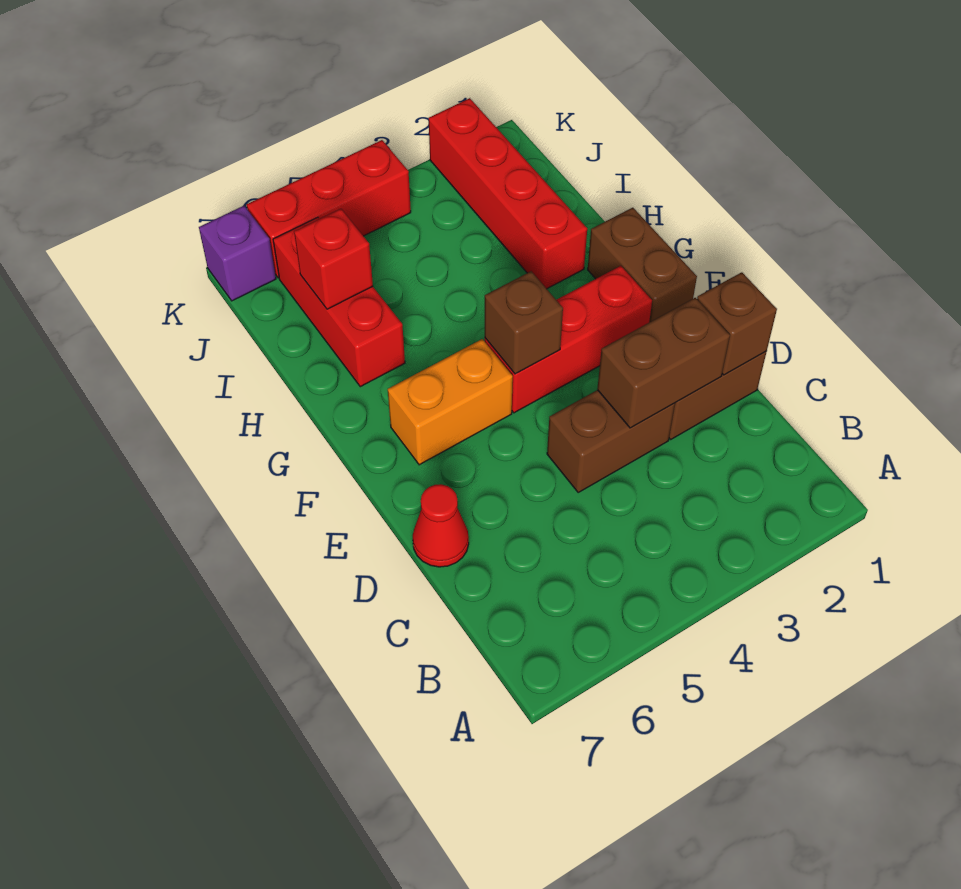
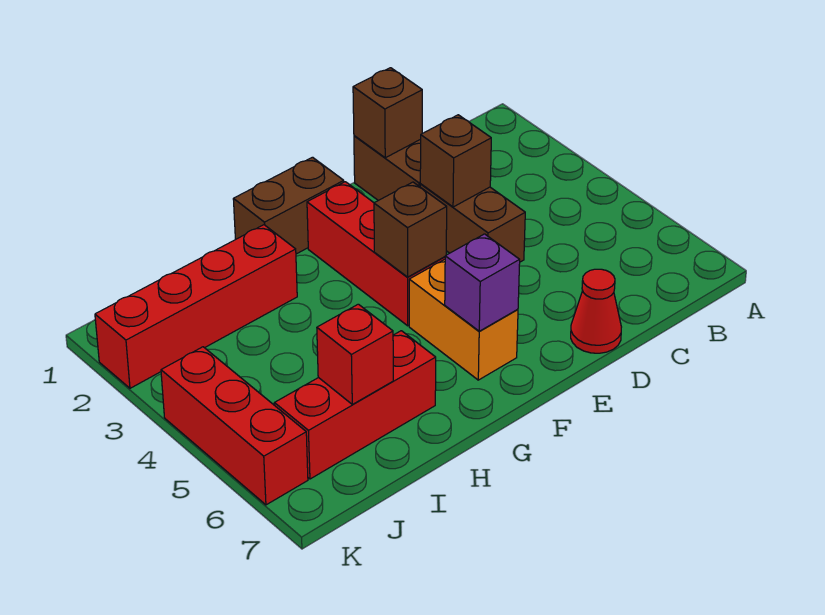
brown 1x2 brick [597,298,730,428] -> brown 1x1 brick [420,115,491,207]
purple 1x1 brick [199,206,276,301] -> purple 1x1 brick moved to [445,234,520,331]

